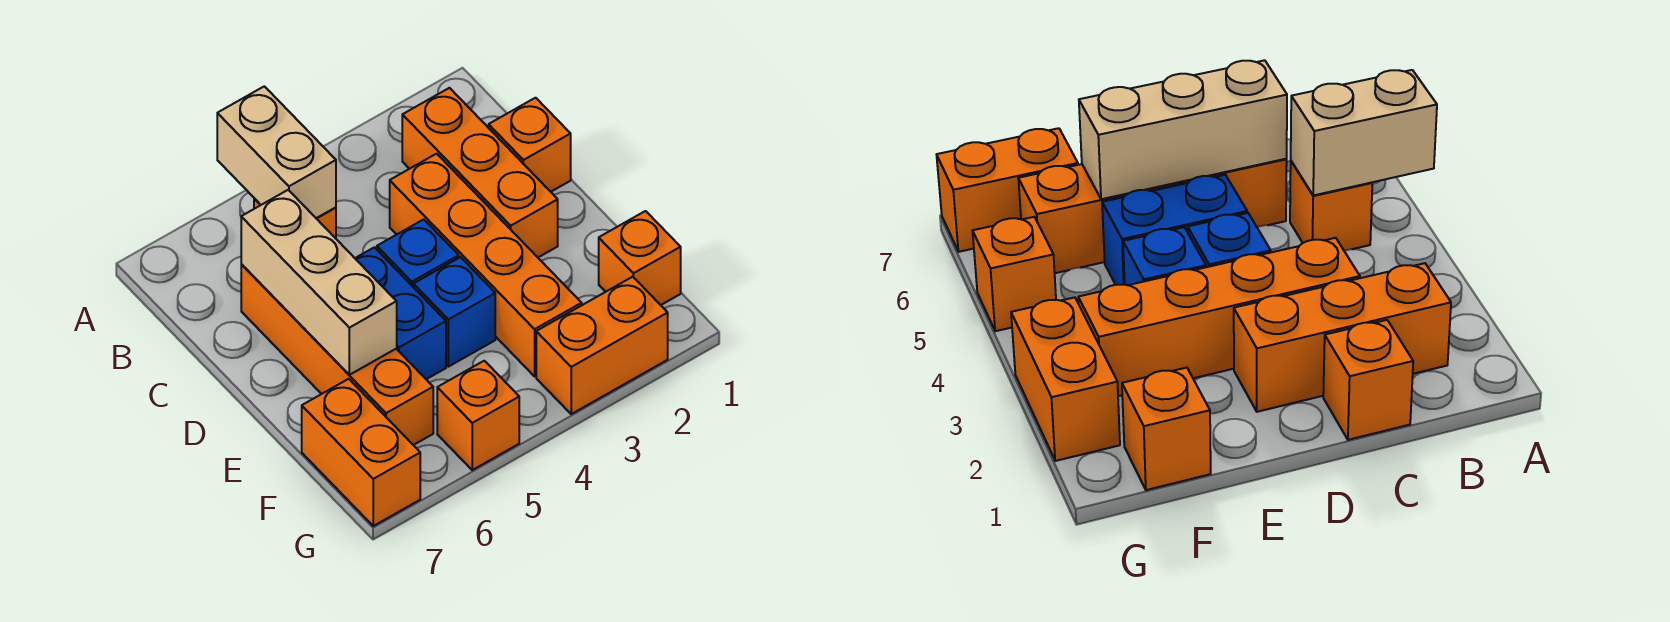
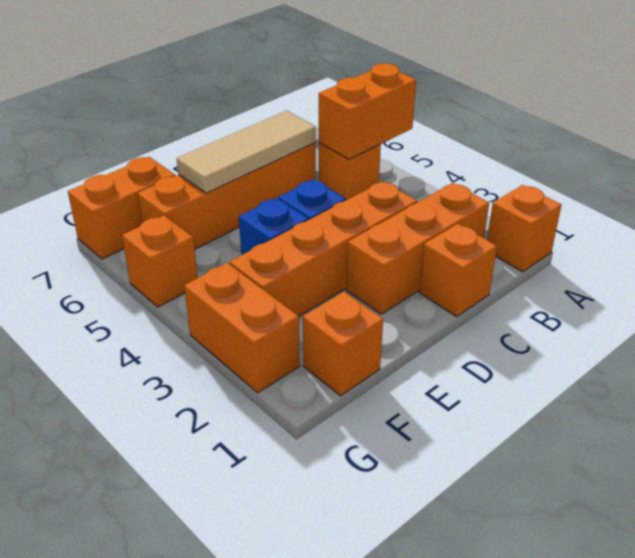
none -> orange 1x1 brick [487,185,561,272]
tan 1x2 brick [217,86,336,218] -> orange 1x2 brick [319,63,416,159]
tan 1x3 brick [241,190,397,375] -> tan 1x3 tile [177,111,316,193]
blue 1x2 brick [355,247,446,379] -> none

